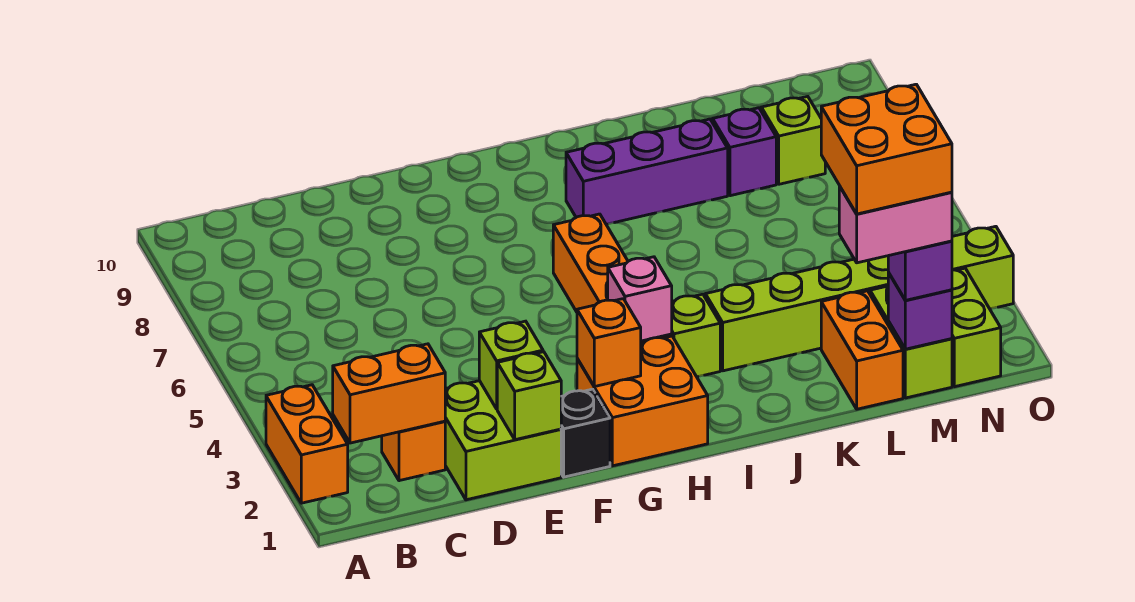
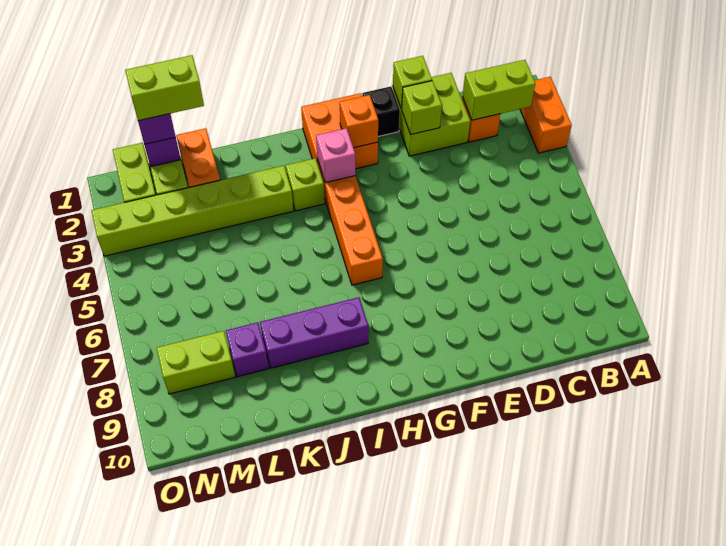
orange 1x2 brick [333,344,445,443] -> lime 1x2 brick [462,60,535,120]
pink 1x2 brick [839,186,952,263] -> lime 1x2 brick [125,55,204,121]
orange 2x2 brick [821,84,952,214] -> none
lime 1x1 brick [761,96,825,184] -> lime 1x2 brick [157,331,235,394]

